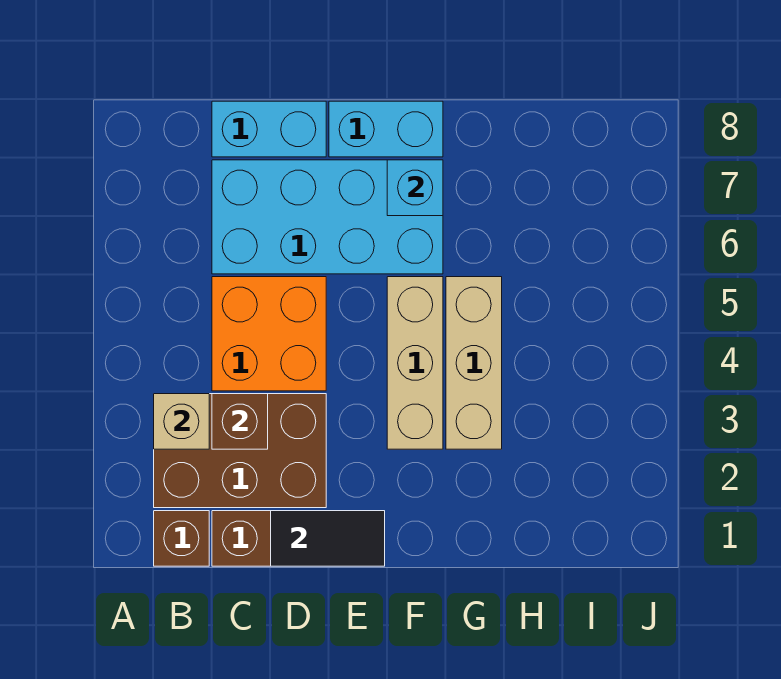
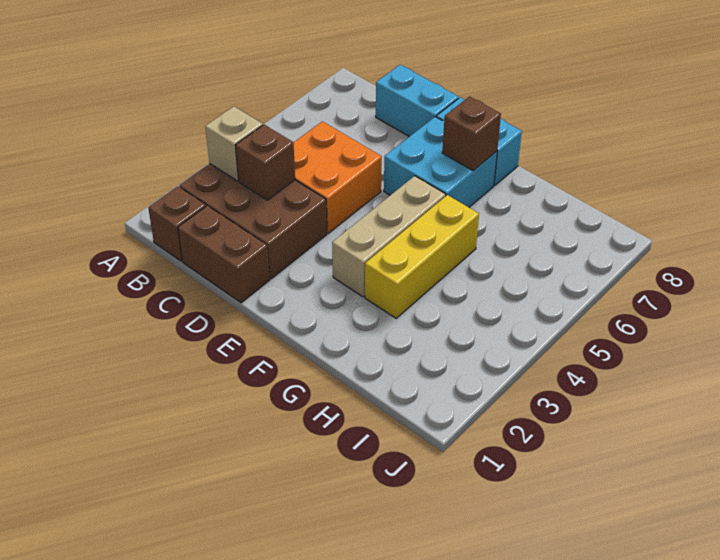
cyan 2x4 brick [212,160,443,274] -> cyan 2x2 brick [384,117,497,207]
black 1x2 tile [271,511,385,566] -> none
cyan 1x1 brick [387,160,443,216] -> brown 1x1 brick [442,97,501,171]
tan 1x3 brick [446,277,502,449] -> yellow 1x3 brick [365,195,479,318]

